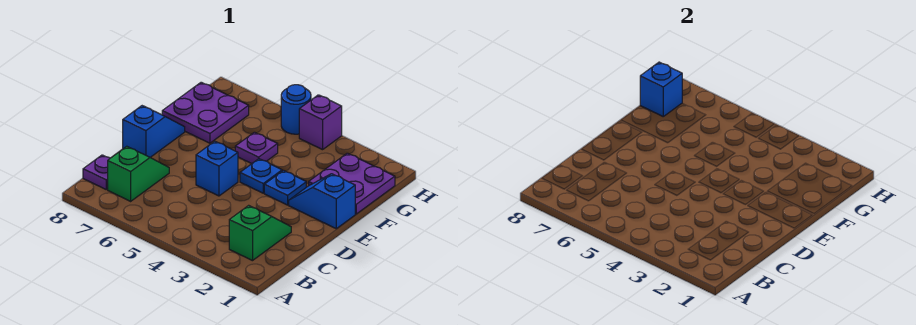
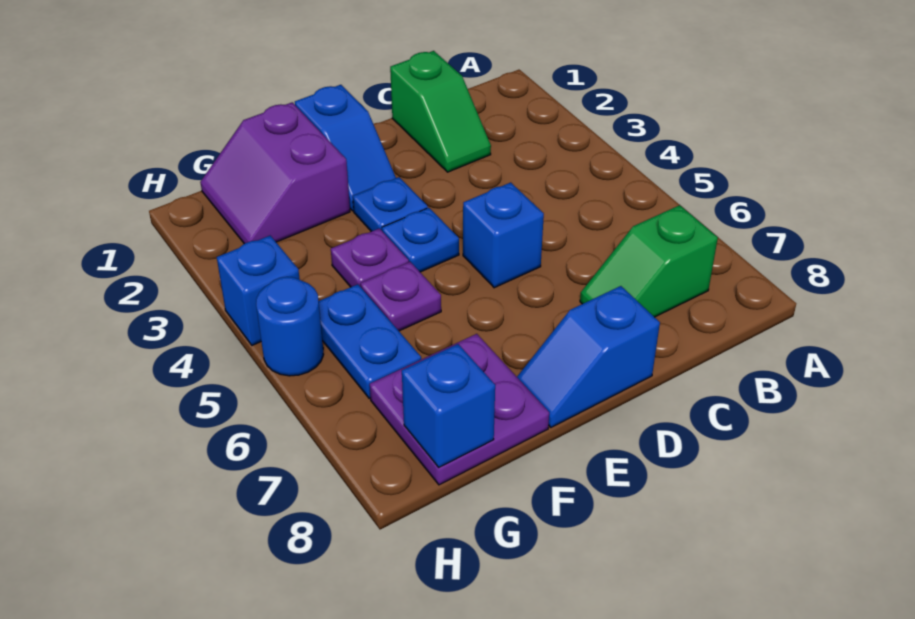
green 1x2 slope [229,205,291,261] -> green 1x2 slope turned to [390,51,491,172]
purple 1x1 plate [83,155,110,189] -> purple 1x1 plate moved to [331,228,409,287]
purple 2x2 plate [309,153,395,214] -> purple 2x2 slope [200,102,350,244]
none -> blue 1x2 plate [319,284,421,398]
purple 1x1 brick [299,95,342,150] -> blue 1x1 brick [217,236,300,345]

